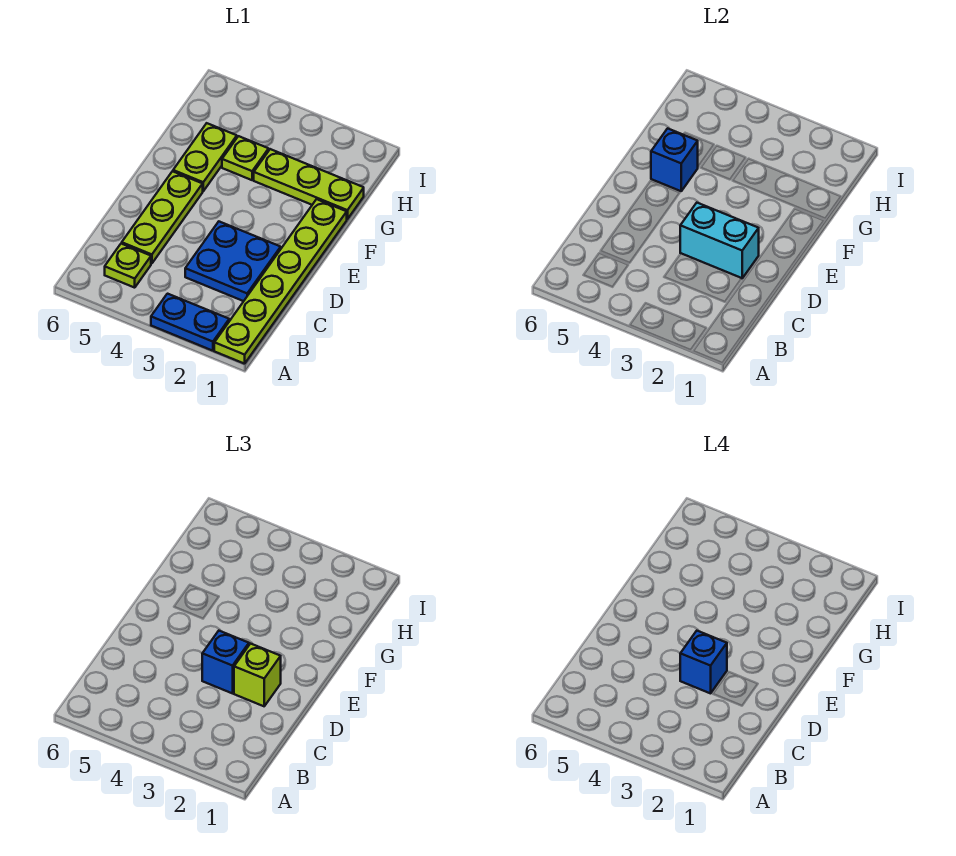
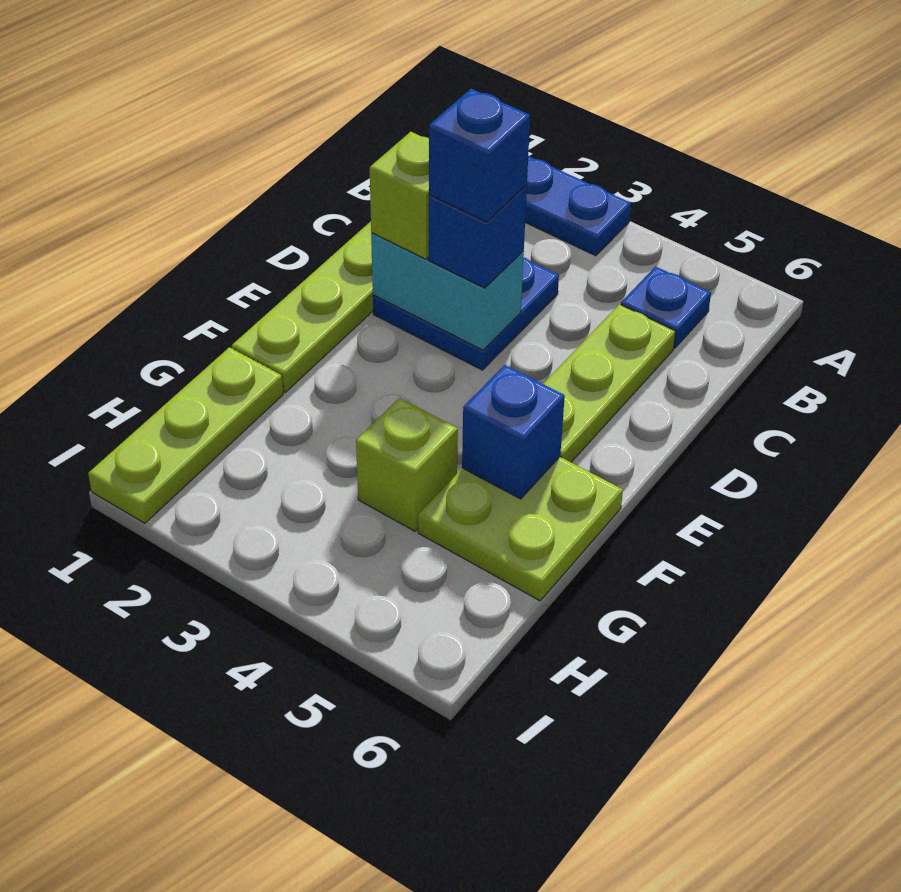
lime 1x1 plate [105,243,151,288] -> blue 1x1 plate [621,266,711,348]
lime 1x2 plate [173,123,237,191] -> lime 2x2 plate [418,457,623,601]
lime 1x3 plate [254,149,364,219] -> lime 1x3 plate turned to [88,347,283,523]
lime 1x1 plate [222,136,269,180] -> lime 1x1 brick [356,398,458,531]

